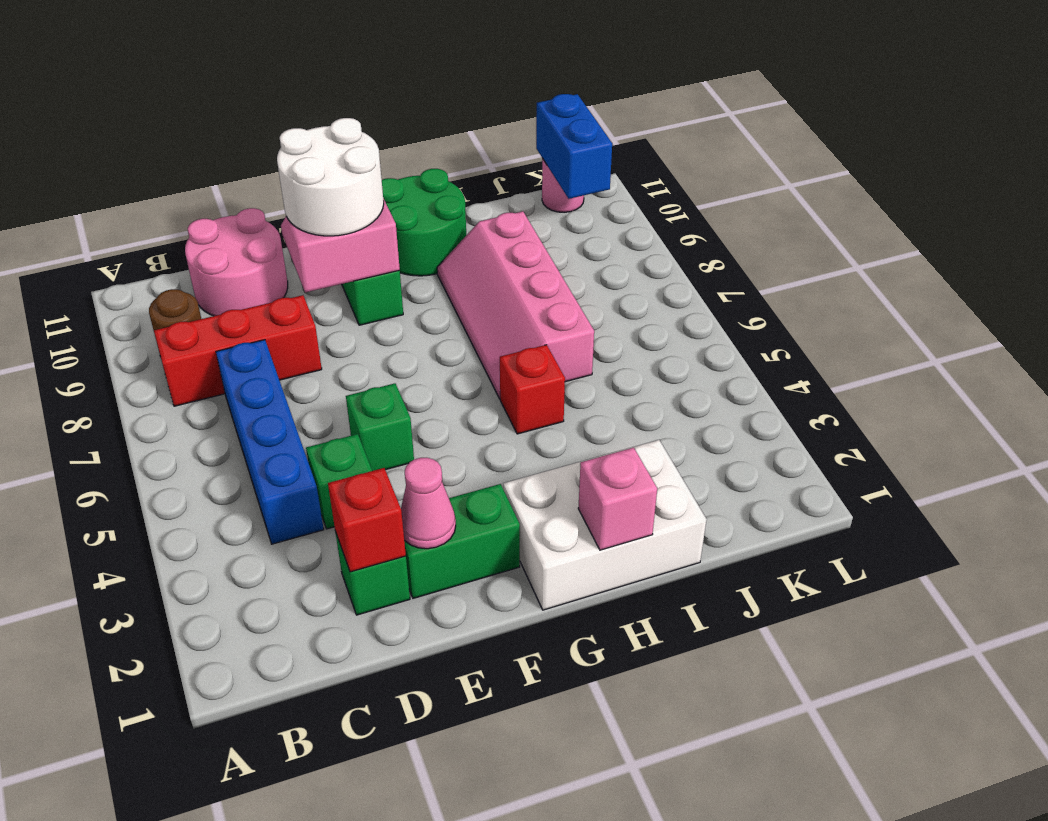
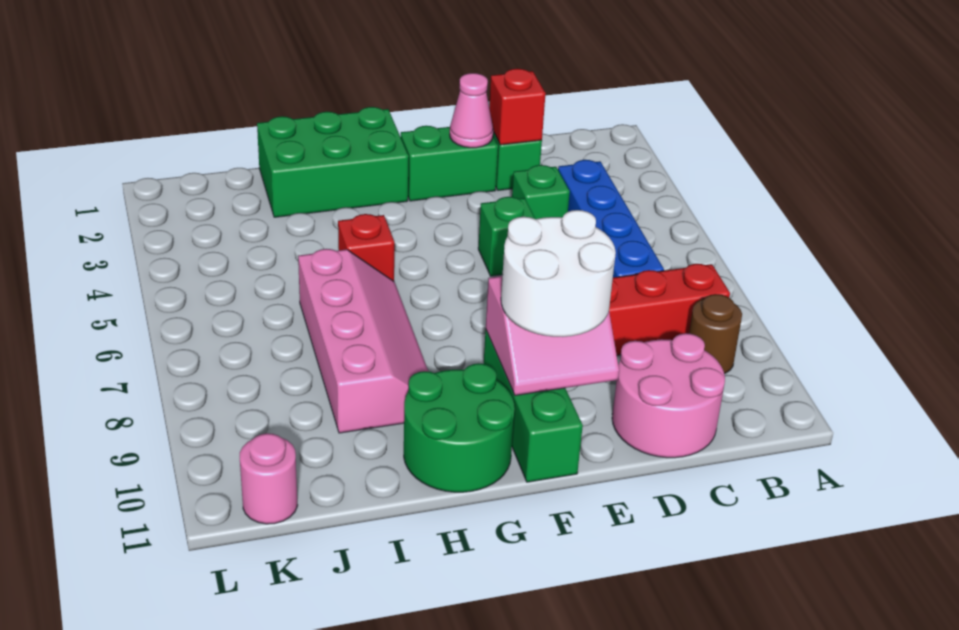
white 2x3 brick [503,440,707,610] -> green 2x3 brick [257,107,409,217]
pink 1x1 brick [578,448,657,550] -> none
blue 1x2 brick [536,94,612,199] -> none

